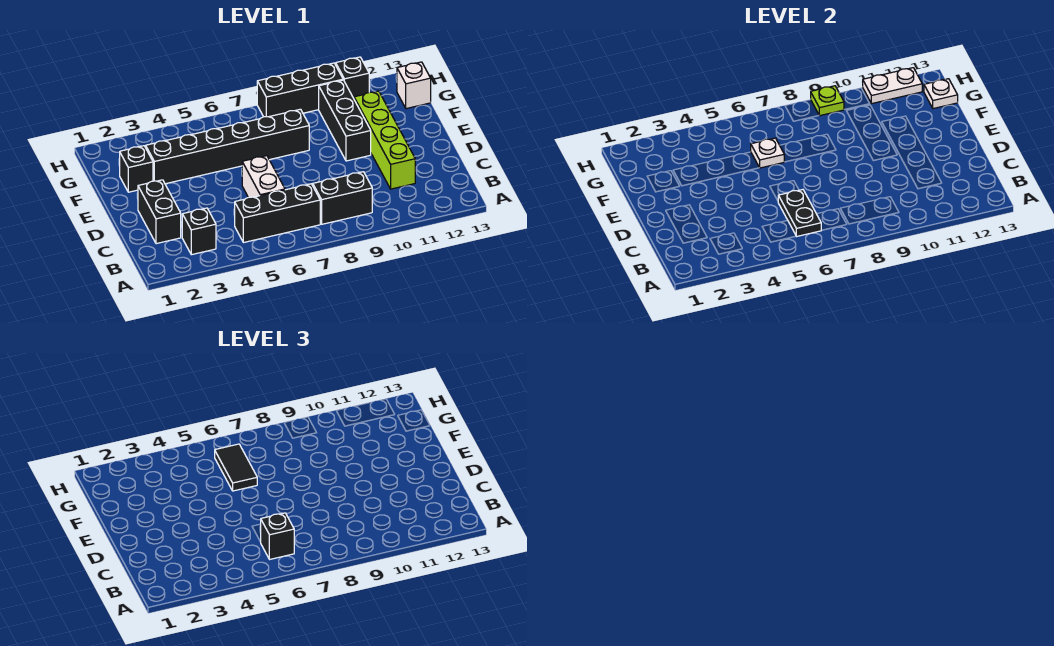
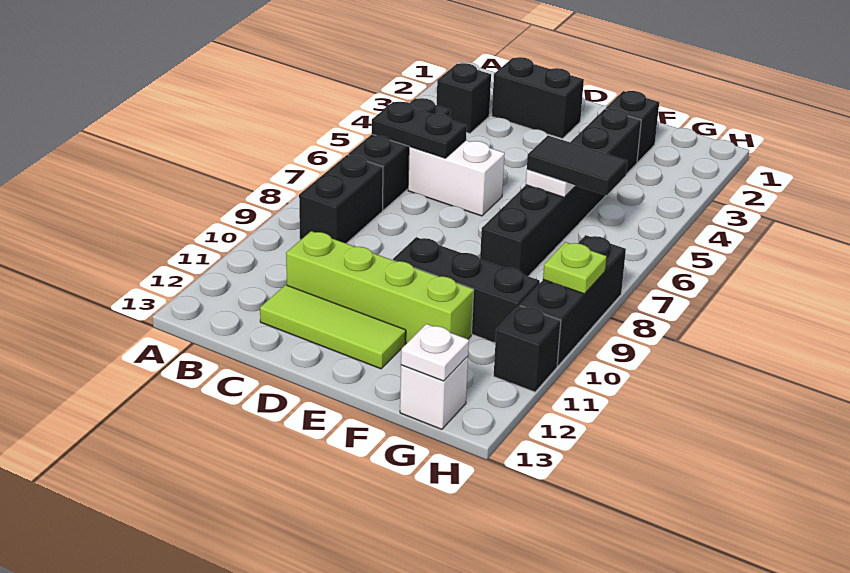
black 1x1 brick [261,513,294,559] -> none
none -> lime 1x3 tile [260,285,406,369]
white 1x2 plate [863,68,922,104] -> none

